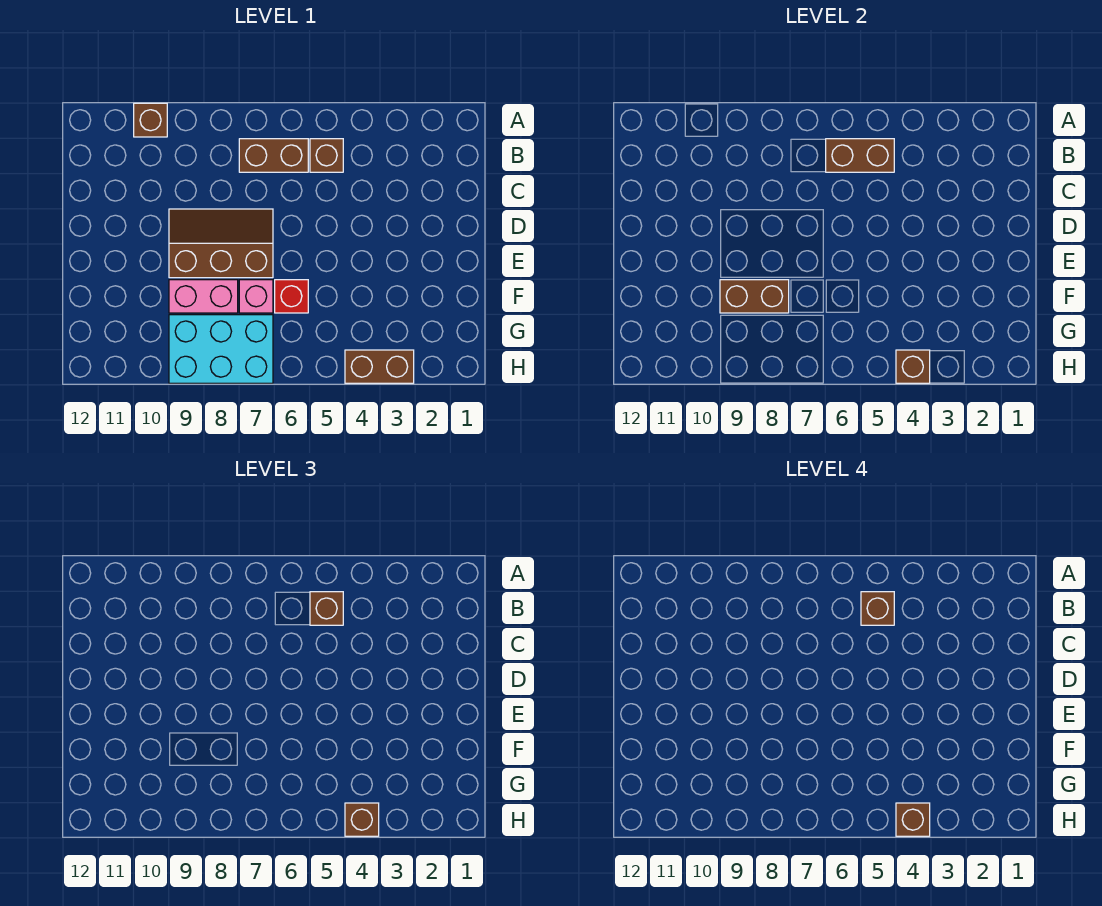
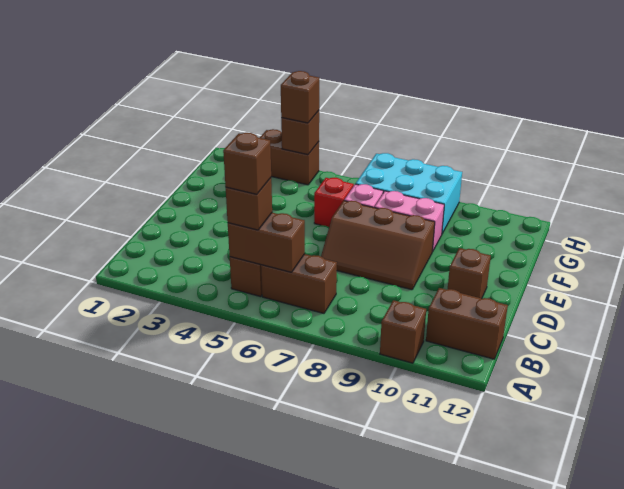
brown 1x2 brick [720,280,789,313] -> brown 1x2 brick moved to [426,288,508,359]
brown 1x1 brick [896,803,930,836] -> brown 1x1 brick moved to [448,248,491,299]

